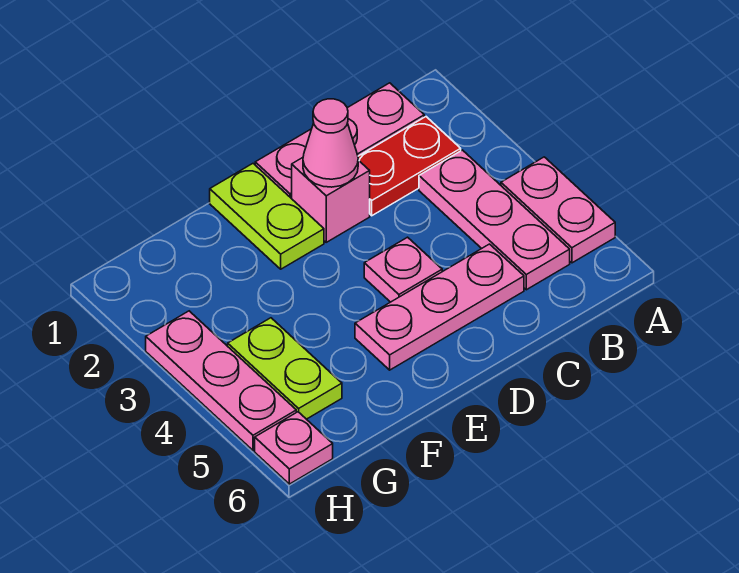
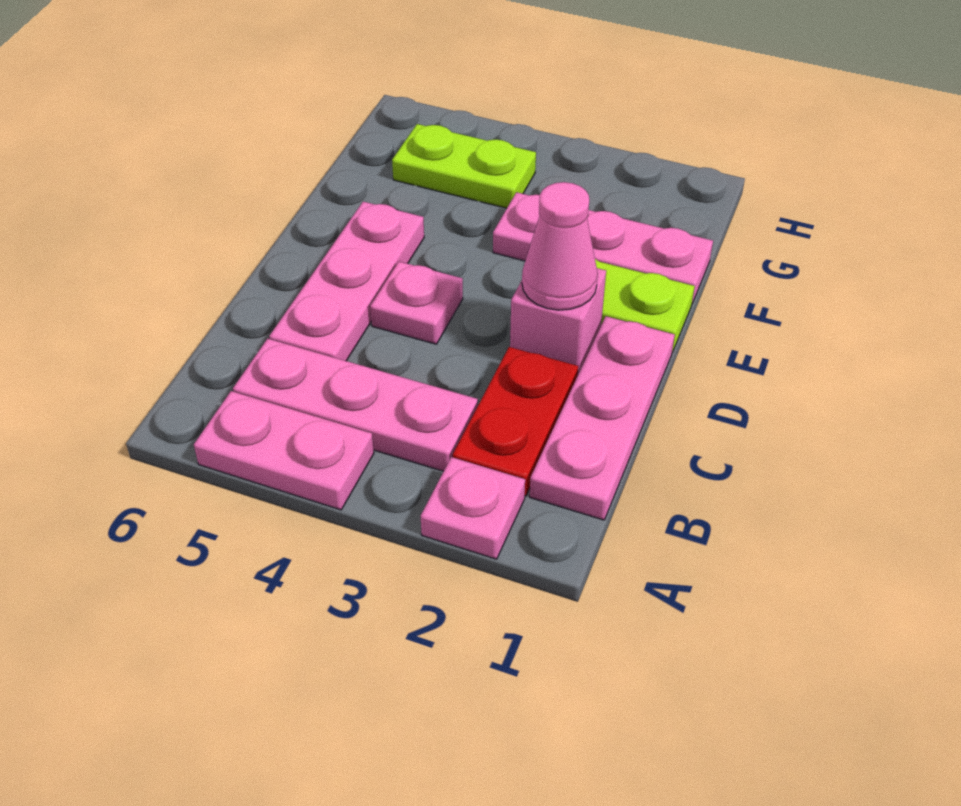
pink 1x3 plate [146,311,296,450] -> pink 1x3 plate moved to [493,192,713,303]
pink 1x1 plate [255,412,333,484] -> pink 1x1 plate moved to [421,457,525,559]

